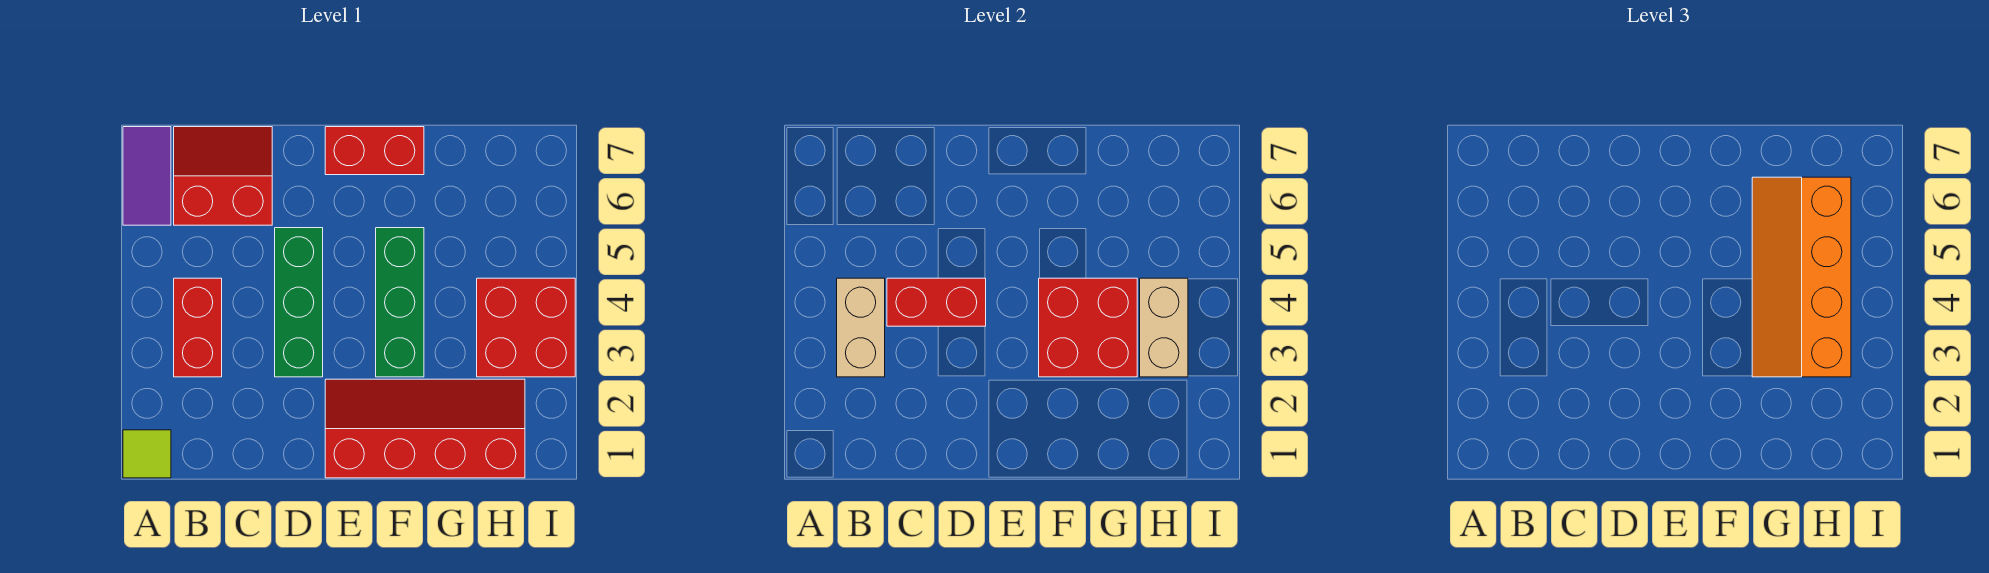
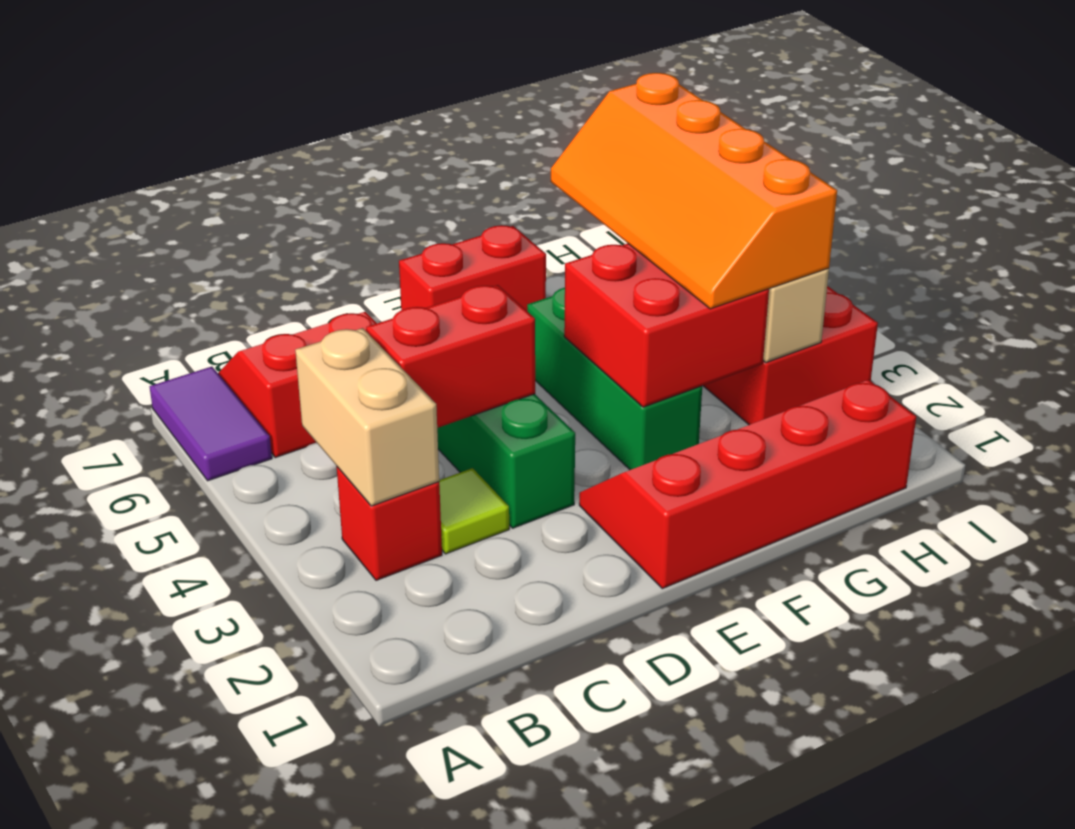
lime 1x1 tile [123,430,171,478] -> lime 1x1 tile moved to [439,468,509,554]
red 1x2 brick [174,278,222,377] -> red 1x1 brick [337,467,442,580]

